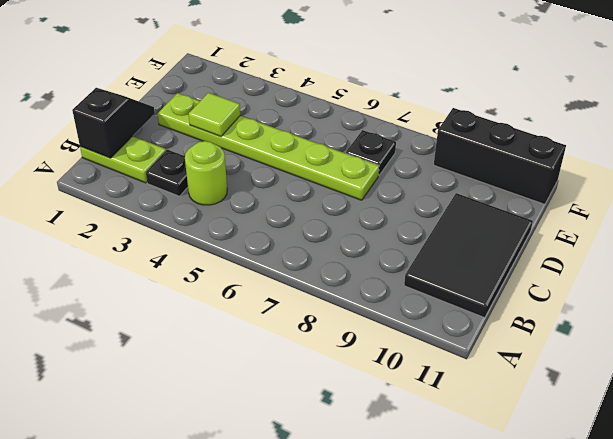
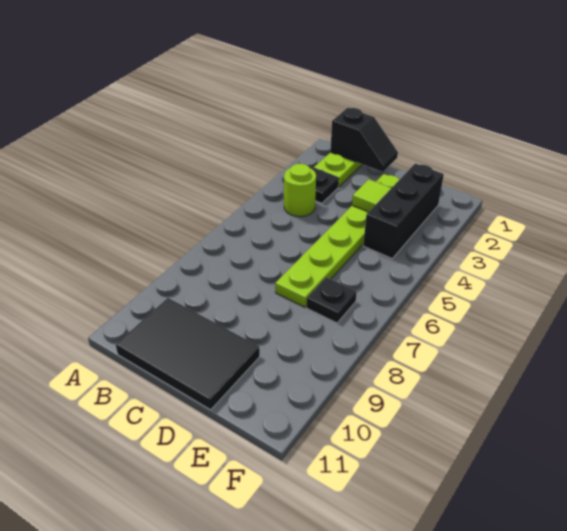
black 1x3 brick [434,108,566,204] -> black 1x3 brick moved to [363,163,444,258]

